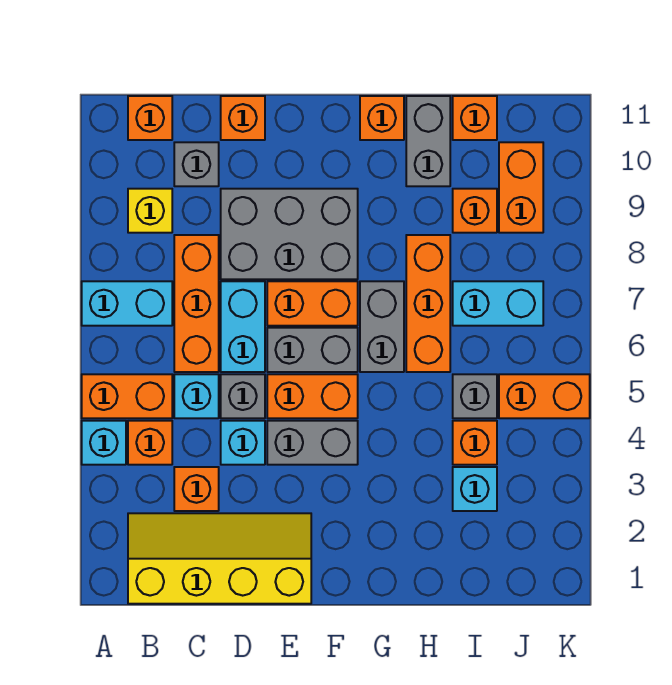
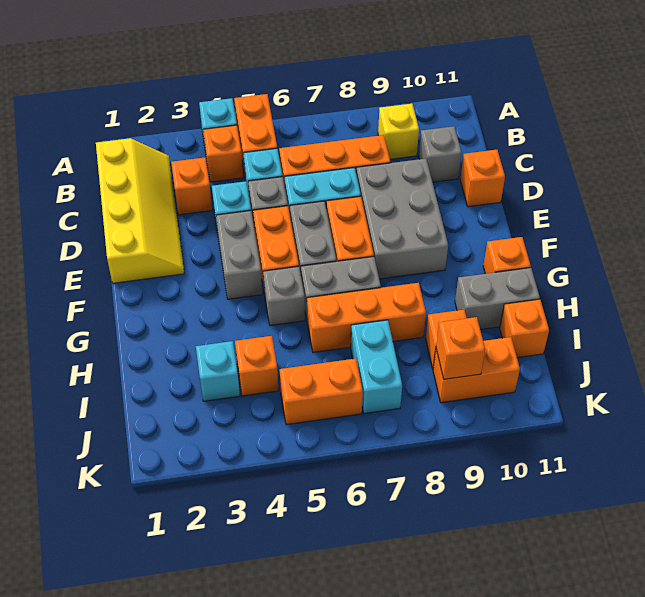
cyan 1x2 brick [82,281,172,326] -> none
orange 1x1 brick [128,96,172,140] -> orange 1x1 brick moved to [436,317,485,379]
grey 1x1 brick [453,374,497,418] -> grey 1x1 brick moved to [263,266,305,326]
orange 1x2 brick [499,374,590,418] -> orange 1x2 brick turned to [280,359,363,425]

